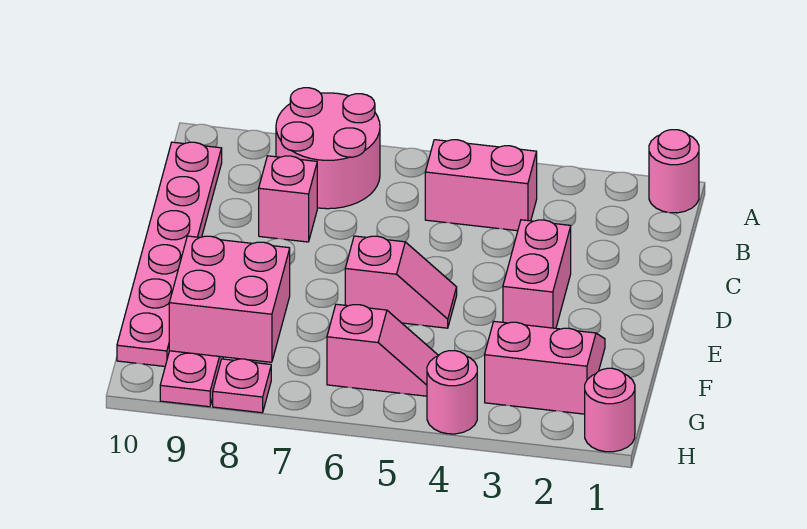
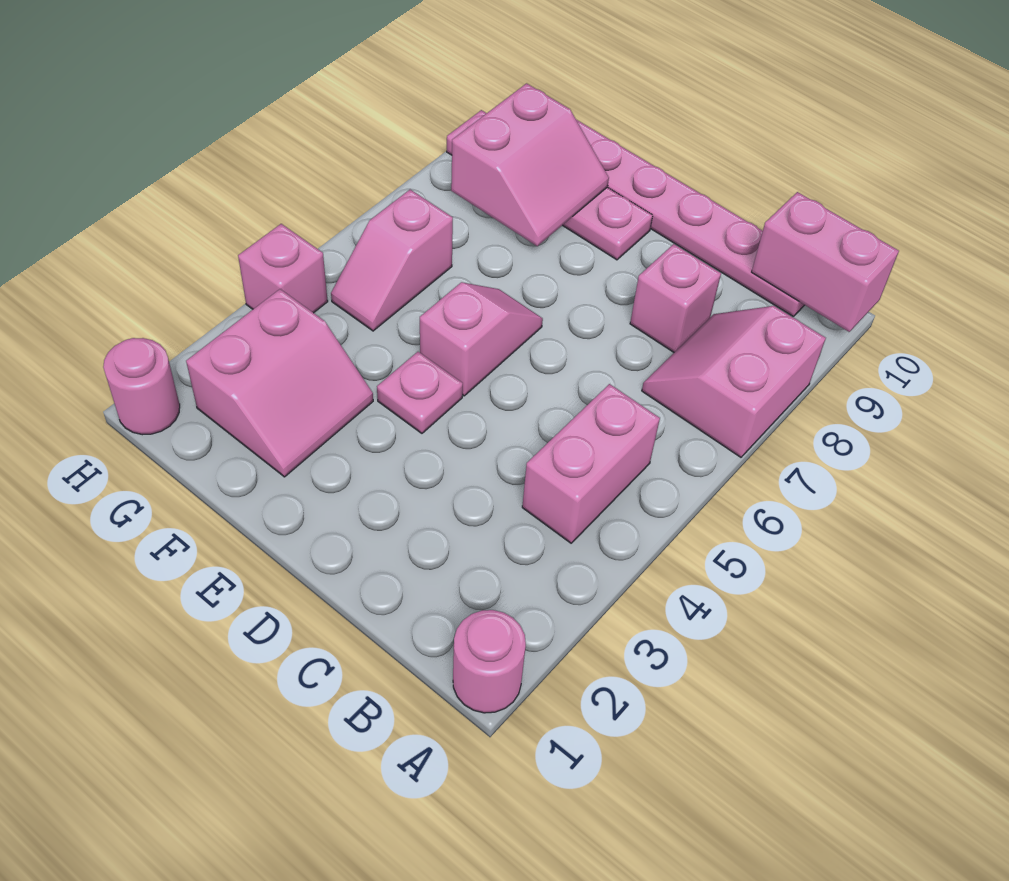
pink 2x2 round brick [276,88,380,209] -> pink 2x2 slope [642,306,826,457]
pink 1x2 brick [503,220,571,328] -> pink 1x2 brick moved to [752,192,899,332]
pink 1x2 slope [345,236,457,328] -> pink 1x2 slope turned to [420,282,543,396]
pink 2x2 brick [169,236,290,362] -> pink 2x2 slope [451,83,609,246]
pink 1x1 round brick [427,351,477,434] -> pink 1x1 brick [238,224,328,313]
pink 1x1 plate [213,359,271,413] -> pink 1x1 plate moved to [377,352,463,433]

